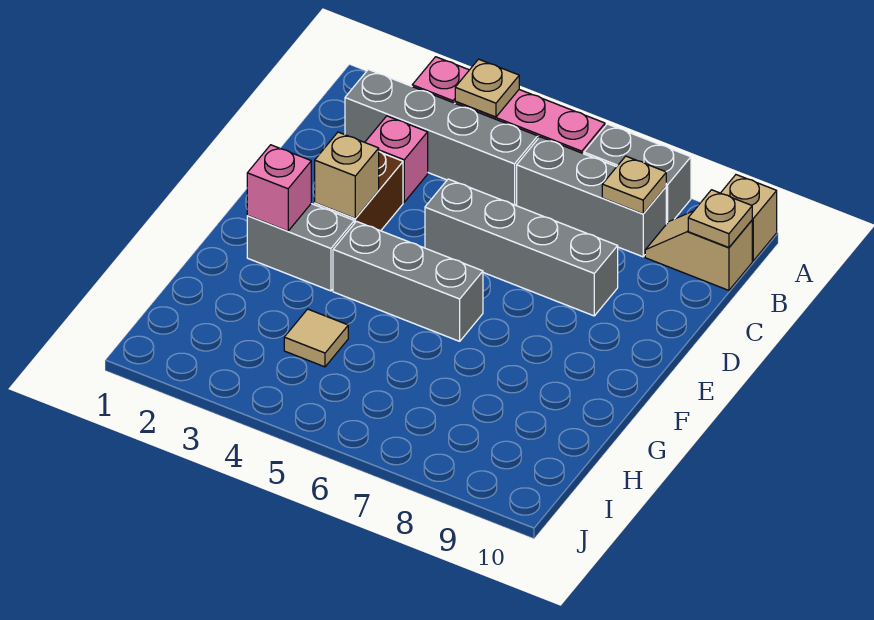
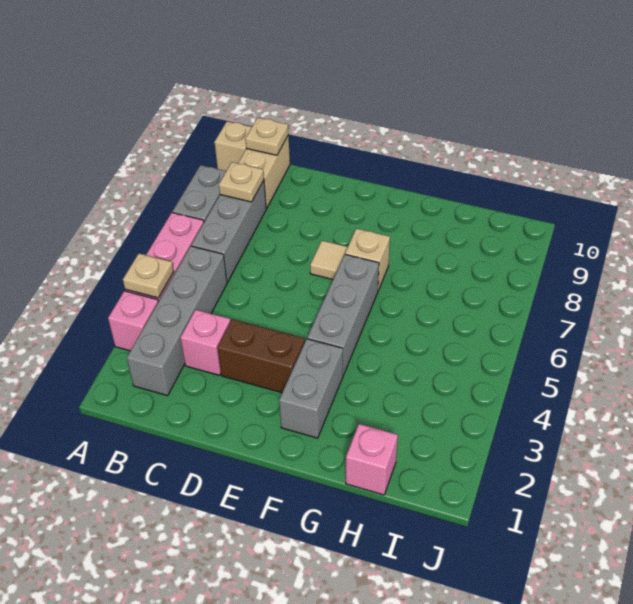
tan 1x2 slope [645,211,752,290] -> tan 1x2 brick [238,135,290,209]
grey 1x4 brick [425,179,618,316] -> none
tan 1x1 brick [315,132,379,218] -> tan 1x1 brick moved to [345,228,390,290]
pink 1x1 brick [247,145,311,231] -> pink 1x1 brick moved to [346,424,398,495]
tan 1x1 tile [284,309,348,367] -> tan 1x1 tile moved to [310,241,348,279]

